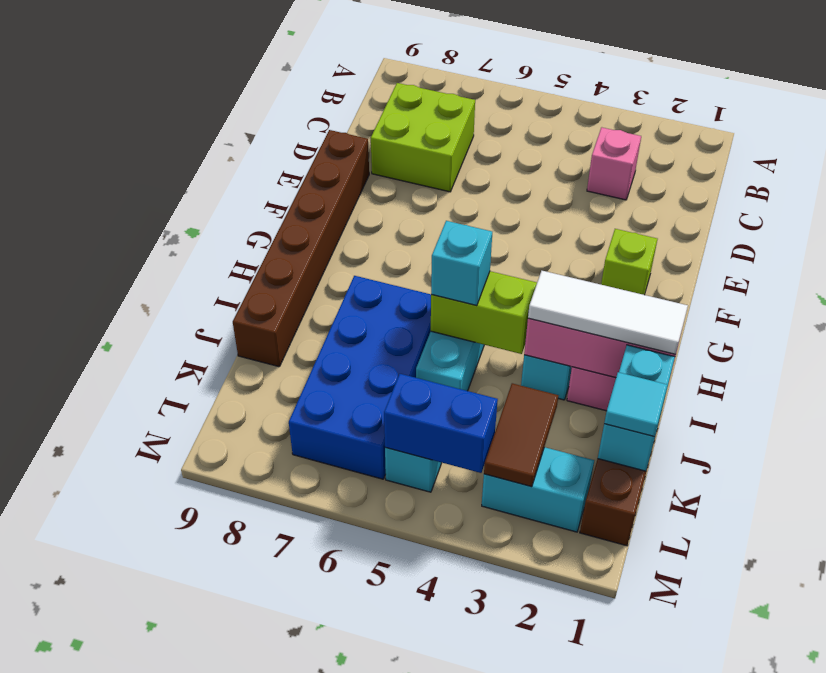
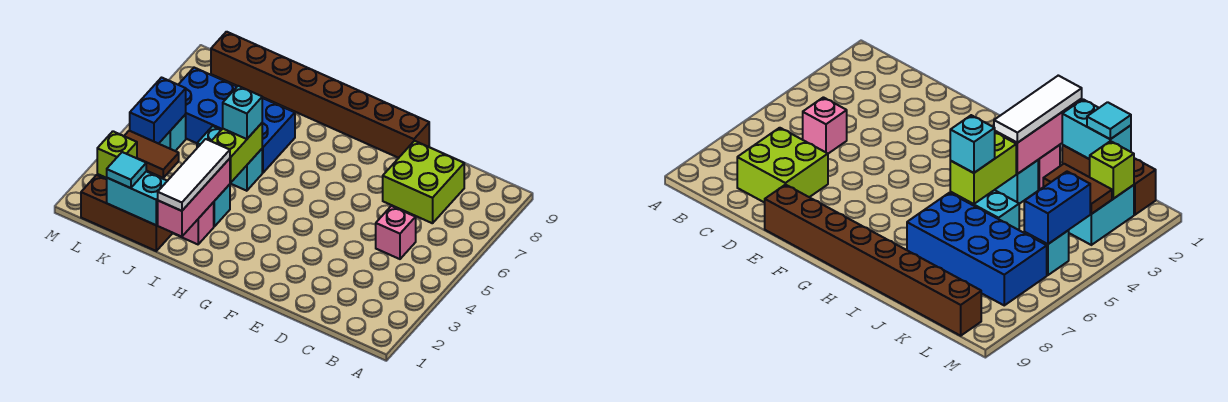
pink 1x1 brick [587,127,641,200] -> pink 1x1 brick moved to [376,206,416,259]
brown 1x6 brick [233,130,369,367] -> brown 1x8 brick [211,32,429,158]
lime 1x1 brick [601,229,657,295] -> lime 1x1 brick moved to [97,131,137,178]

